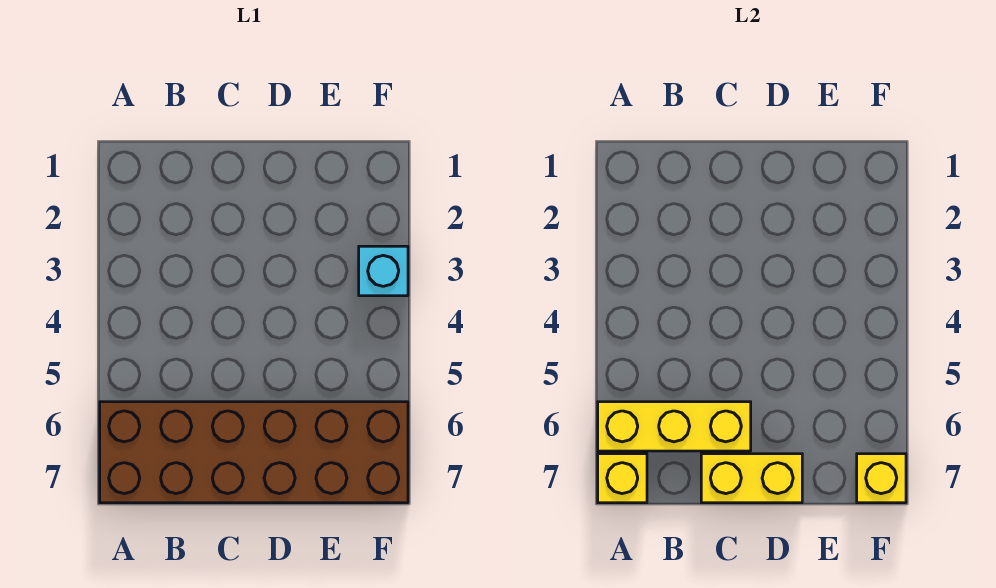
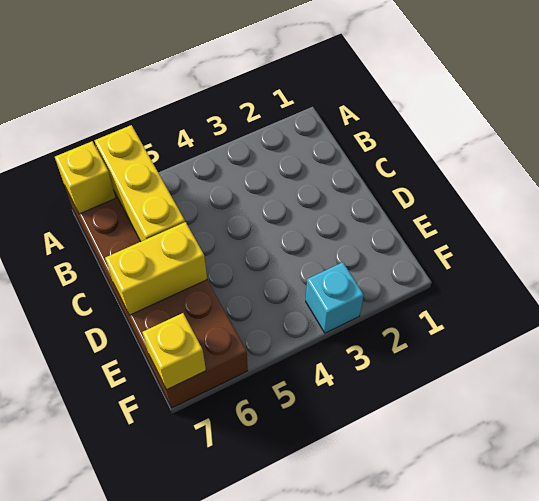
yellow 1x2 brick [701,454,802,503] -> yellow 1x2 brick turned to [105,222,207,315]

